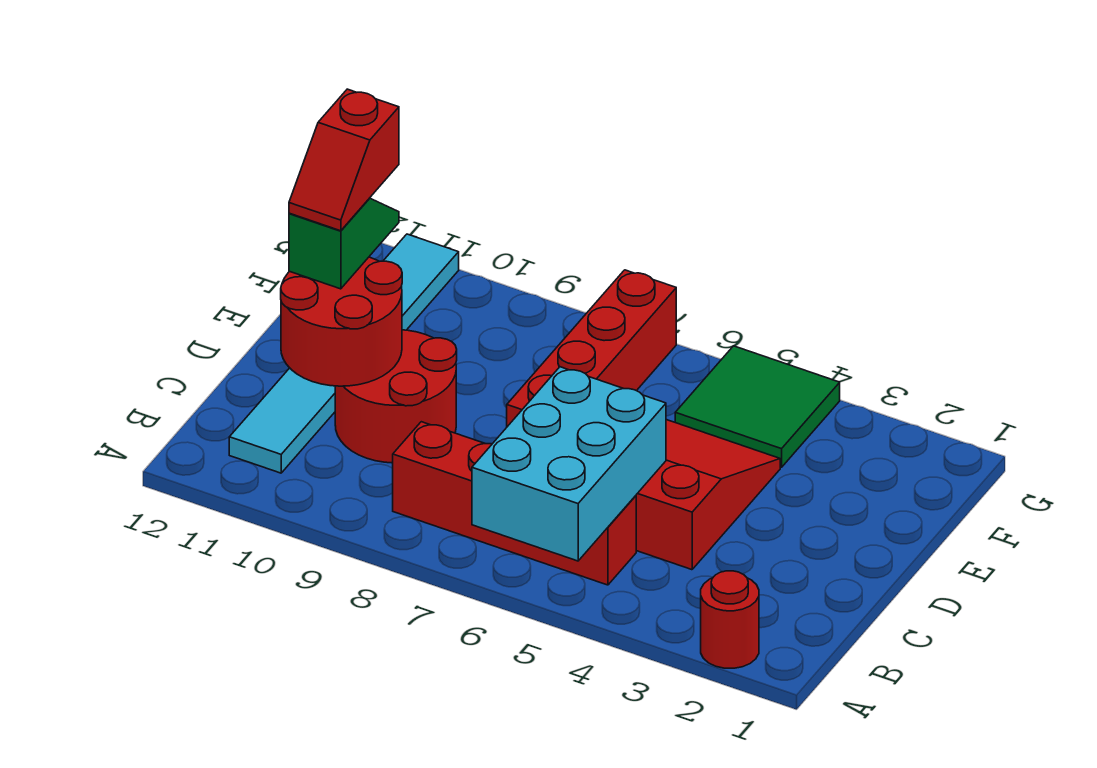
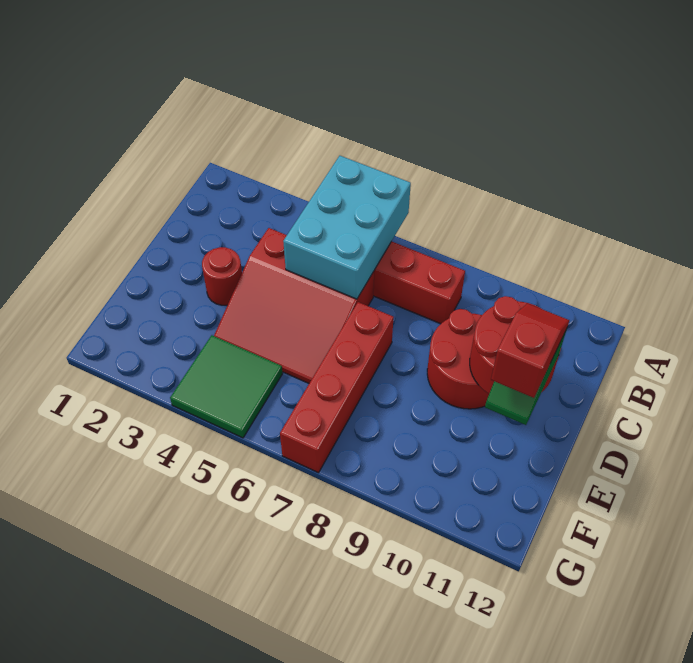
red 1x1 round brick [701,571,759,668] -> red 1x1 round brick moved to [202,247,242,305]
cyan 1x6 tile [229,234,459,473] -> none

